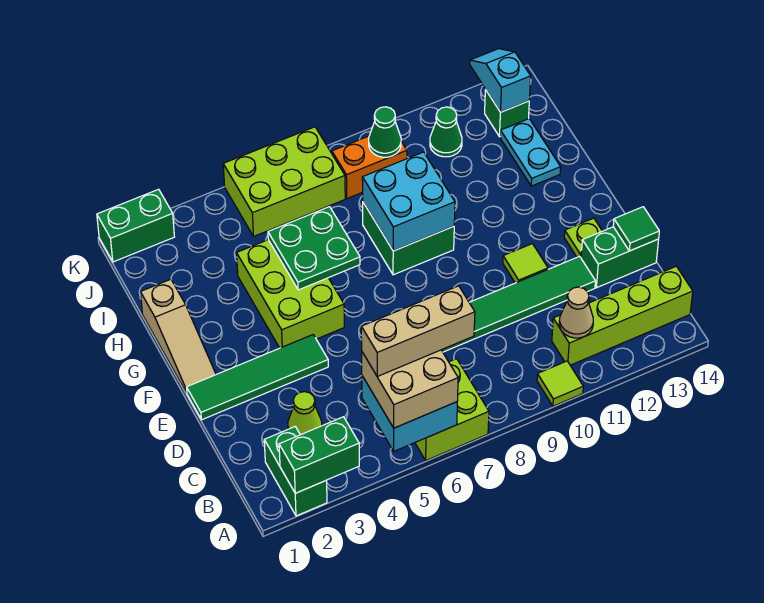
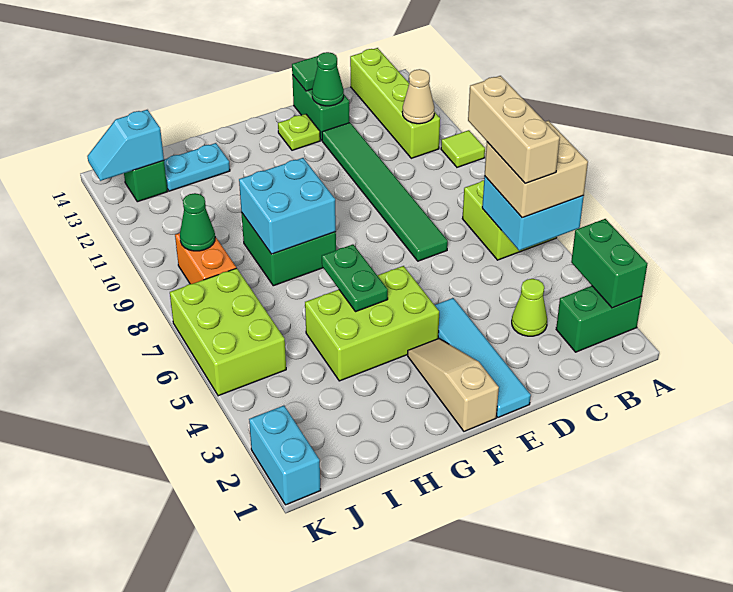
green 1x4 tile [187,335,328,420] -> cyan 1x4 tile [435,298,531,417]
lime 1x1 tile [503,244,548,283] -> none
tan 1x3 slope [141,279,216,393] -> tan 1x3 slope turned to [408,338,499,431]
green 2x2 plate [268,207,360,290] -> green 1x2 plate [322,244,388,312]
green 1x1 cone [430,107,462,157] -> green 1x1 cone moved to [312,52,344,106]
green 1x2 brick [97,189,174,262] -> cyan 1x2 brick [249,406,321,505]

